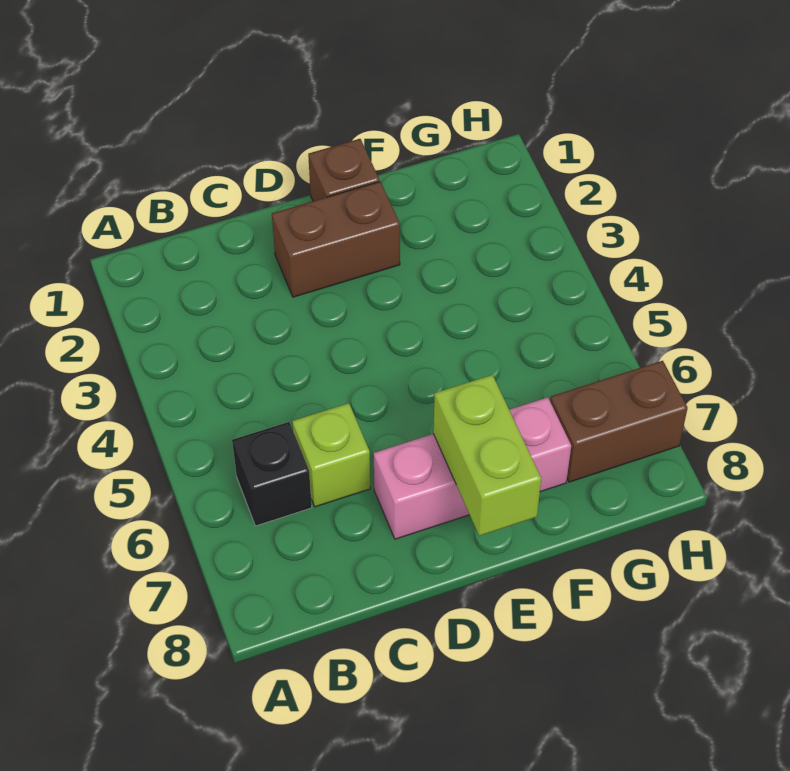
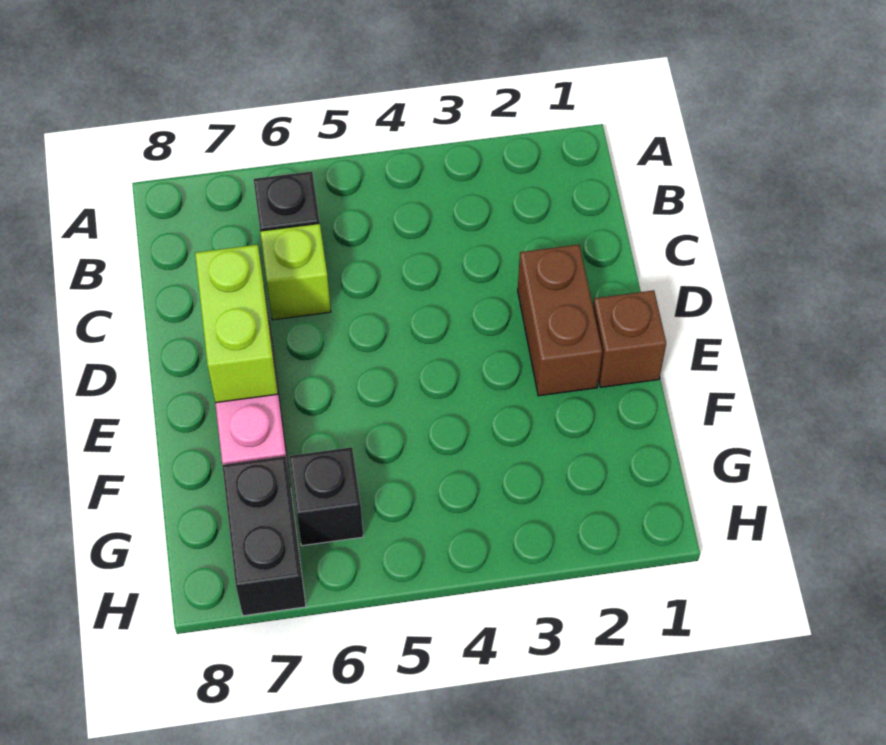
lime 1x2 brick [433,375,541,536] -> lime 1x2 brick turned to [195,245,278,403]
none -> black 1x1 brick [289,447,363,546]
brown 1x2 brick [550,361,688,482] -> black 1x2 brick [222,456,306,616]

